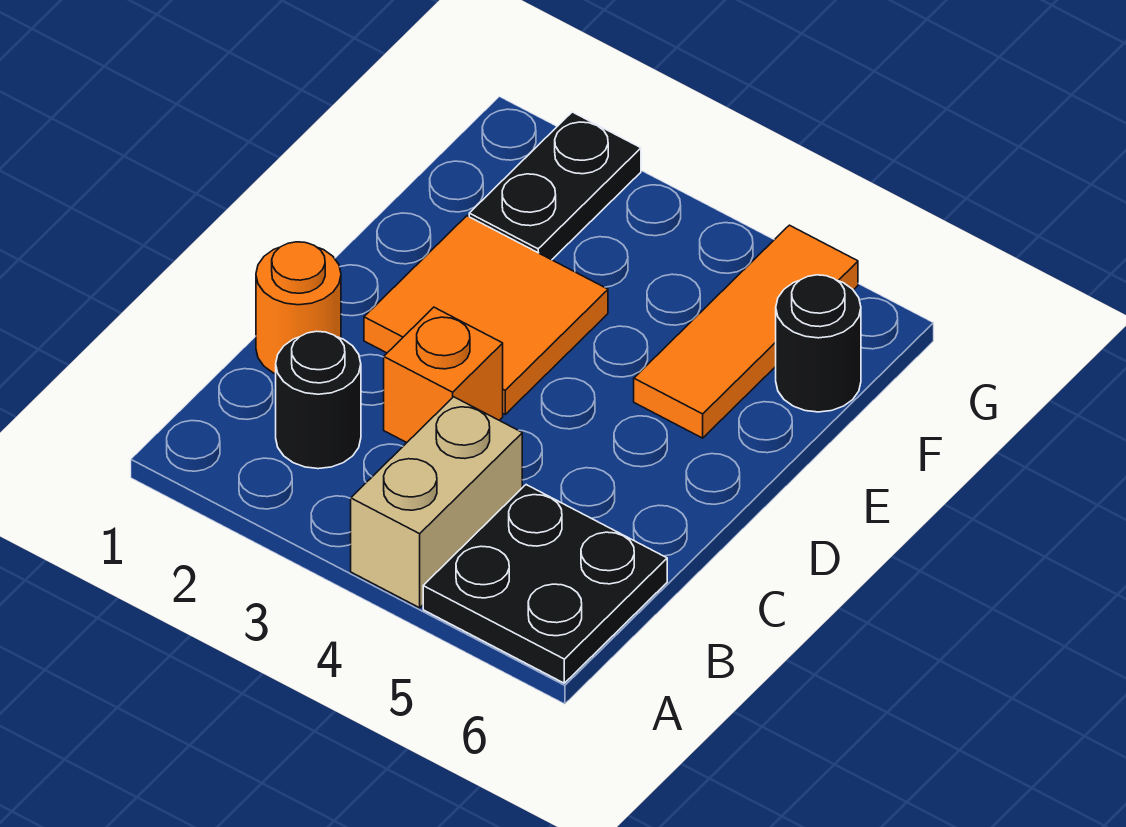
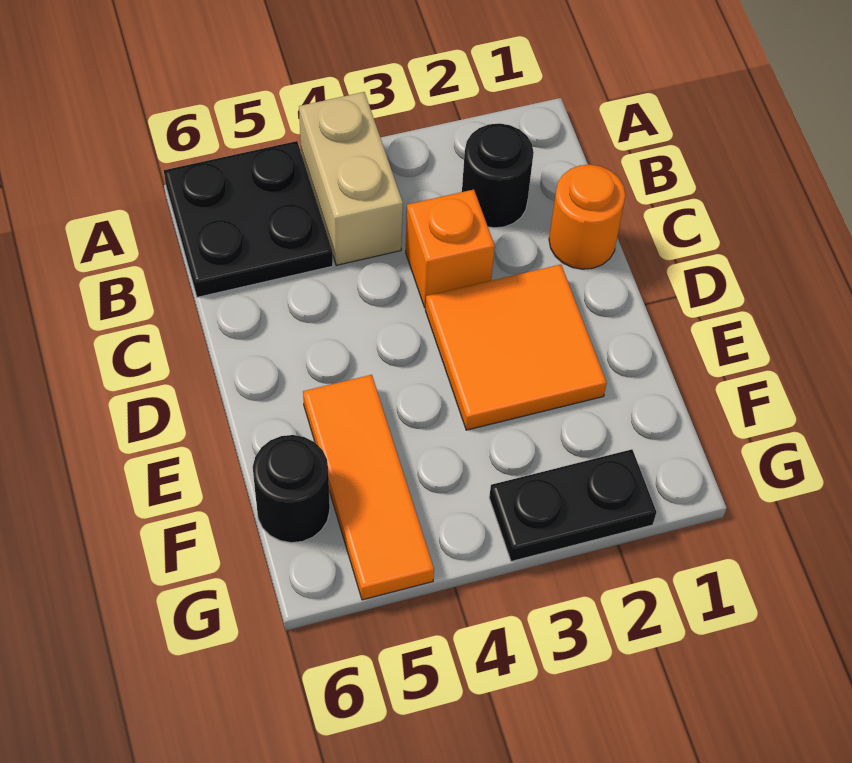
black 1x2 plate [469,112,641,260] -> black 1x2 plate turned to [489,449,656,561]

